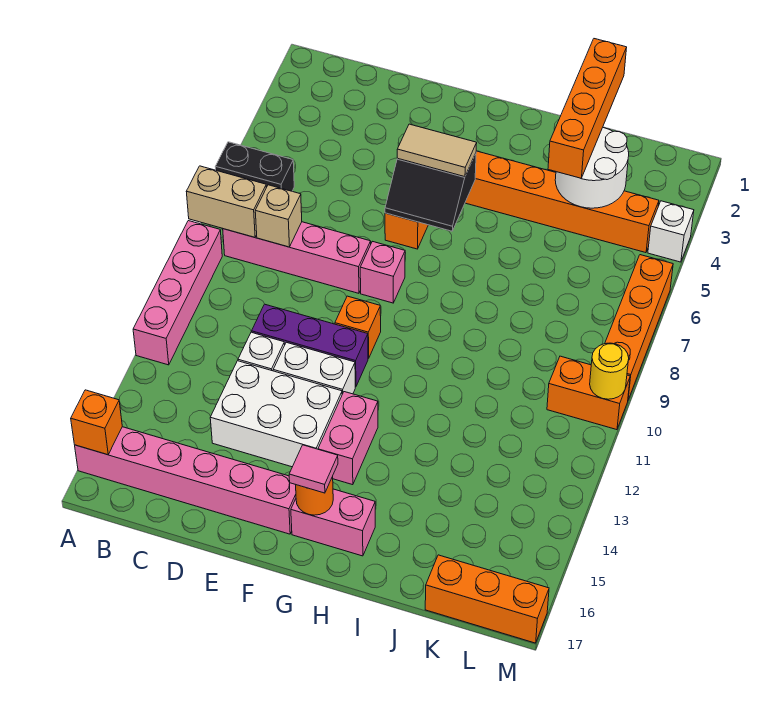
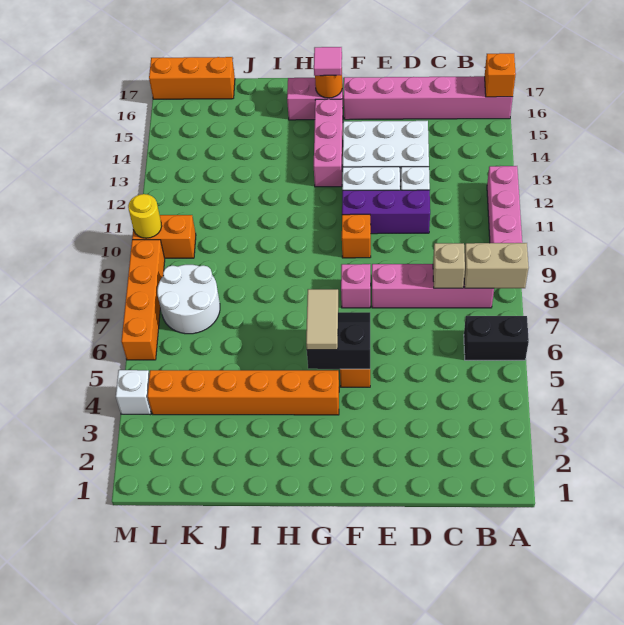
tan 1x2 tile [397,124,477,177] -> tan 1x2 tile turned to [306,289,338,350]
pink 1x2 brick [318,392,378,485] -> pink 1x3 brick [314,99,343,187]
orange 1x4 brick [548,39,627,178] -> none
white 2x2 round brick [555,128,629,208] -> white 2x2 round brick moved to [157,265,220,334]

